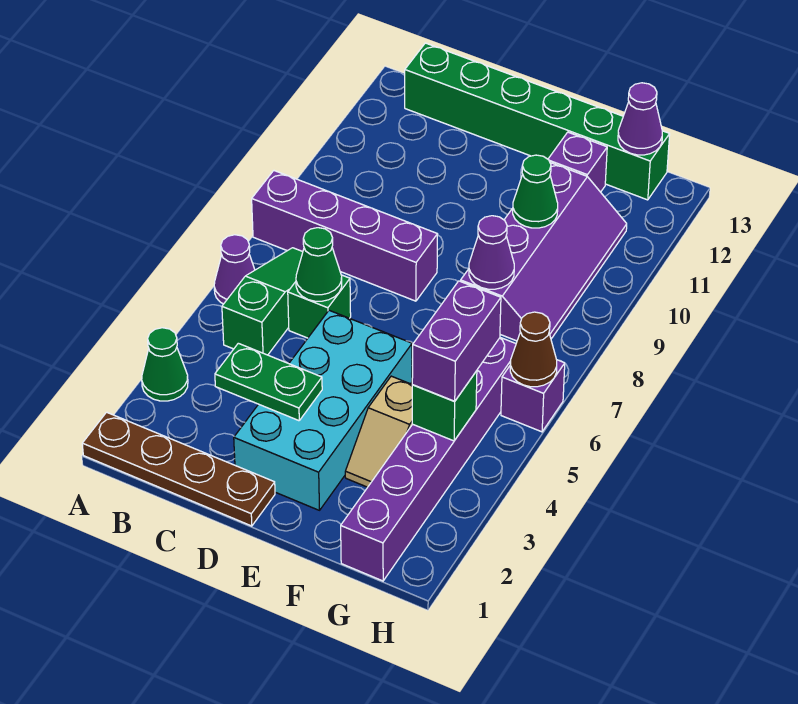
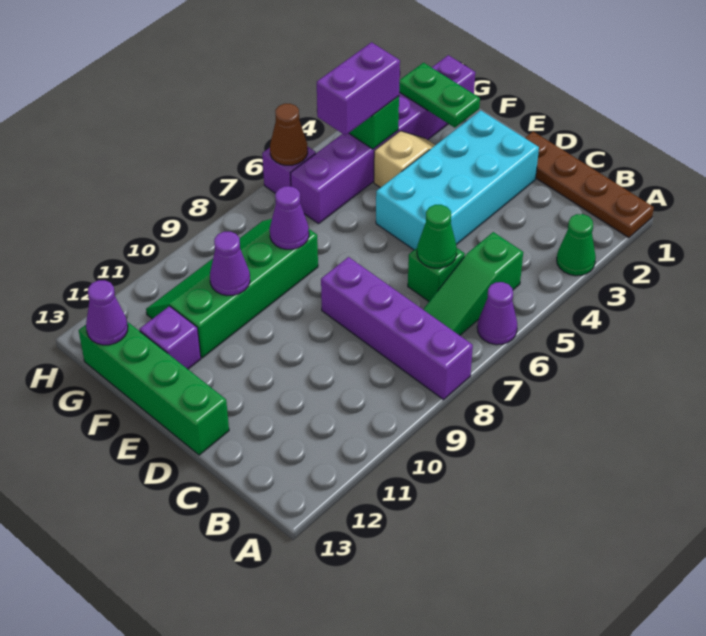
green 1x6 brick [405,43,670,200] -> green 1x4 brick [79,322,229,455]
green 1x2 plate [215,343,322,421] -> green 1x2 plate moved to [399,63,480,128]
purple 2x4 slope [461,163,627,341] -> green 2x4 slope [146,219,318,358]
green 1x1 cone [513,155,558,228] -> purple 1x1 cone [210,232,250,296]

